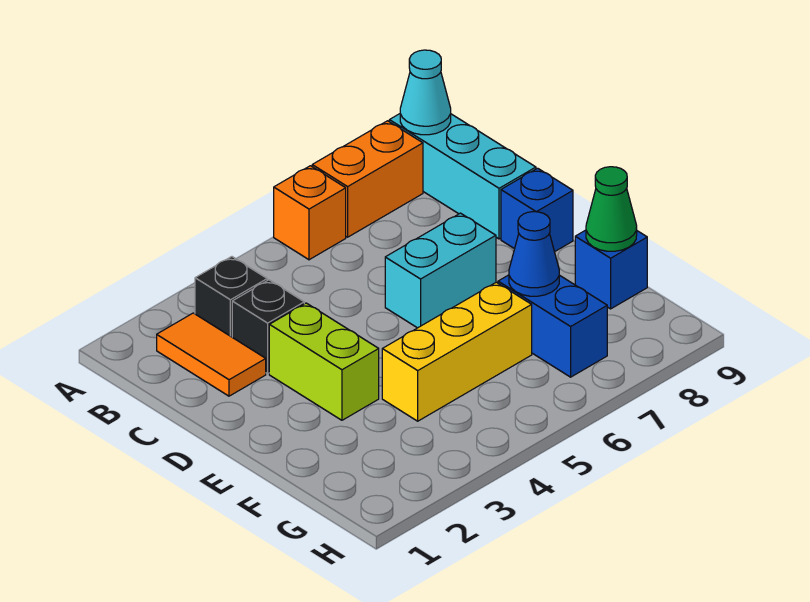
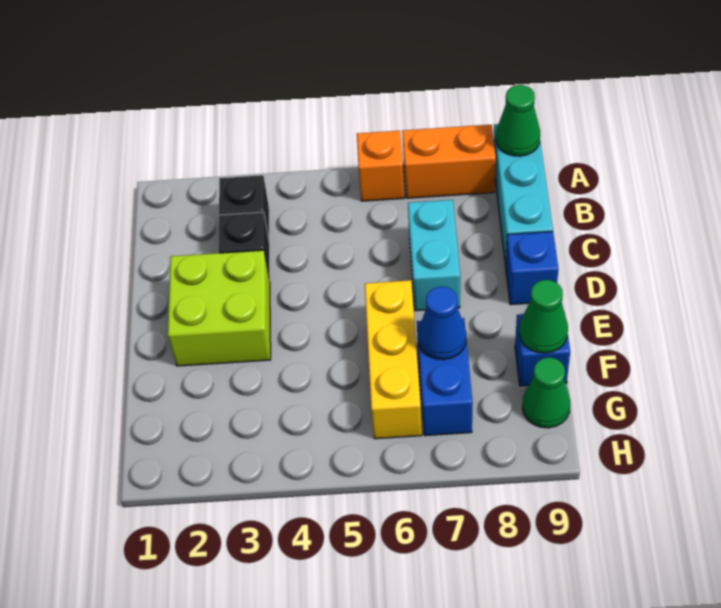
cyan 1x1 cone [400,50,451,135] -> green 1x1 cone [496,85,540,156]
orange 1x2 tile [157,313,266,396] -> none
lime 1x2 brick [269,303,379,420] -> lime 2x2 brick [168,250,271,366]
cyan 1x2 brick [385,213,496,328] -> cyan 1x2 brick turned to [408,200,460,311]
yellow 1x3 brick [382,282,532,421] -> yellow 1x3 brick turned to [365,280,422,439]
none -> green 1x1 cone [522,357,570,428]

